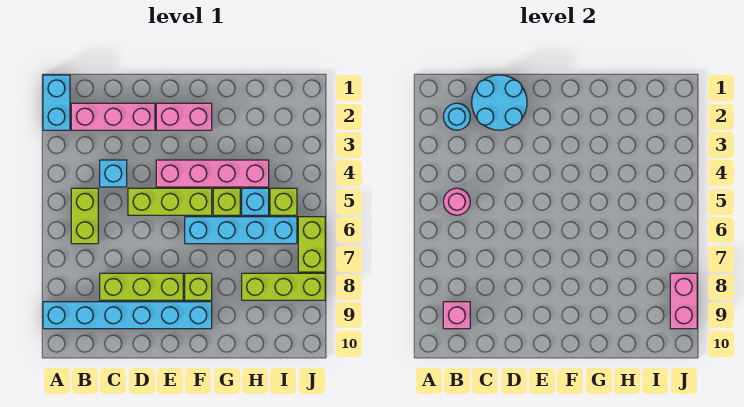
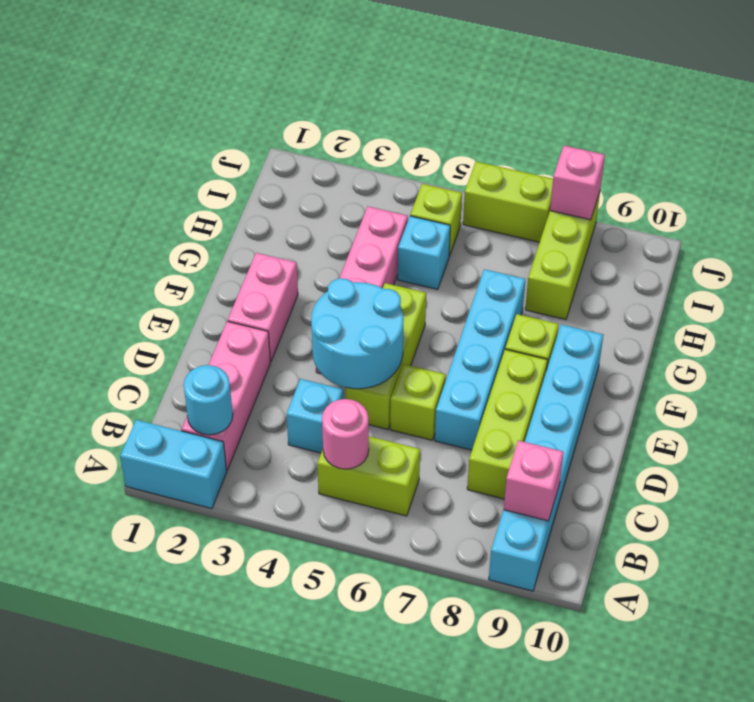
cyan 2x2 round brick [472,75,527,130] -> cyan 2x2 round brick moved to [311,278,404,389]
cyan 1x4 brick [185,217,297,244] -> cyan 1x4 brick moved to [435,269,525,450]
lime 1x1 brick [213,188,240,215] -> lime 1x1 brick moved to [390,364,446,440]
pink 1x2 brick [670,273,697,329] -> pink 1x1 brick [550,146,605,220]

